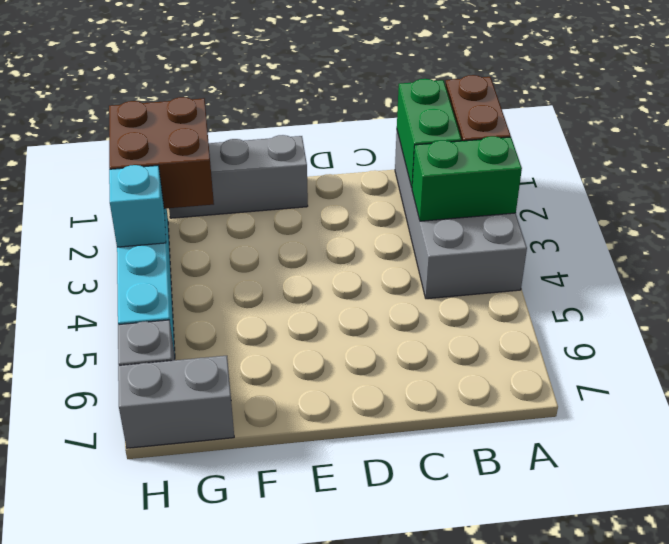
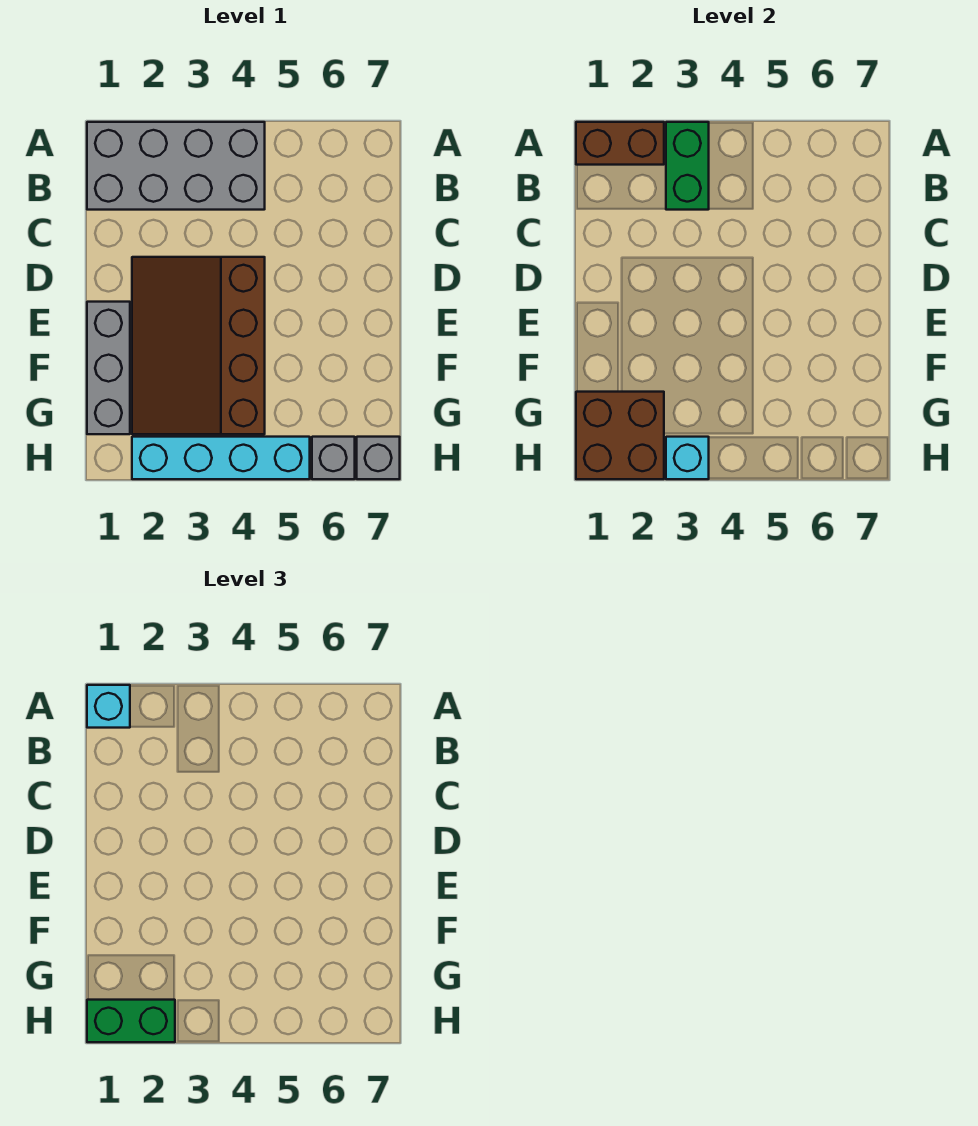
none -> cyan 1x1 brick [87,685,130,728]
green 1x2 brick [397,79,461,188] -> green 1x2 brick moved to [87,1000,175,1042]
none -> brown 3x4 slope [132,257,265,434]
grey 1x2 brick [118,356,234,448] -> grey 1x1 brick [357,437,400,479]

